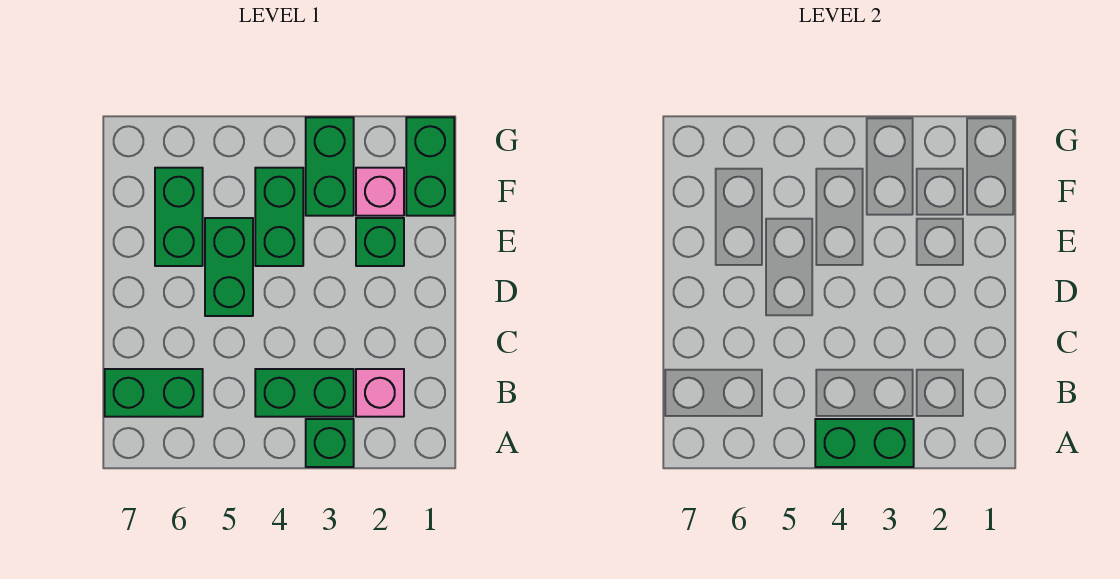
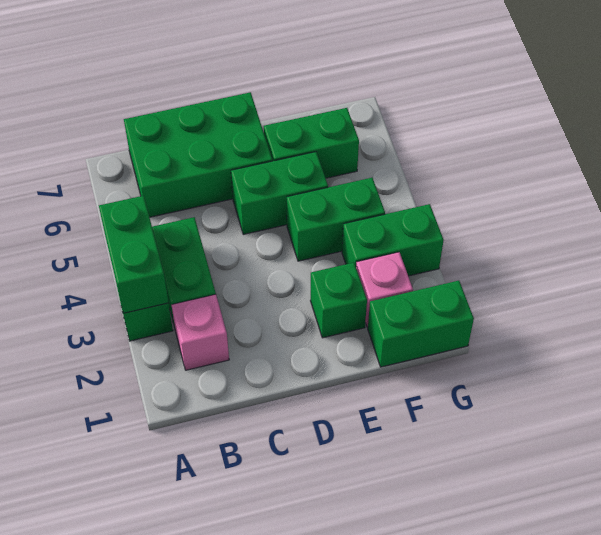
green 1x2 brick [105,369,203,417] -> green 2x3 brick [124,92,272,217]

